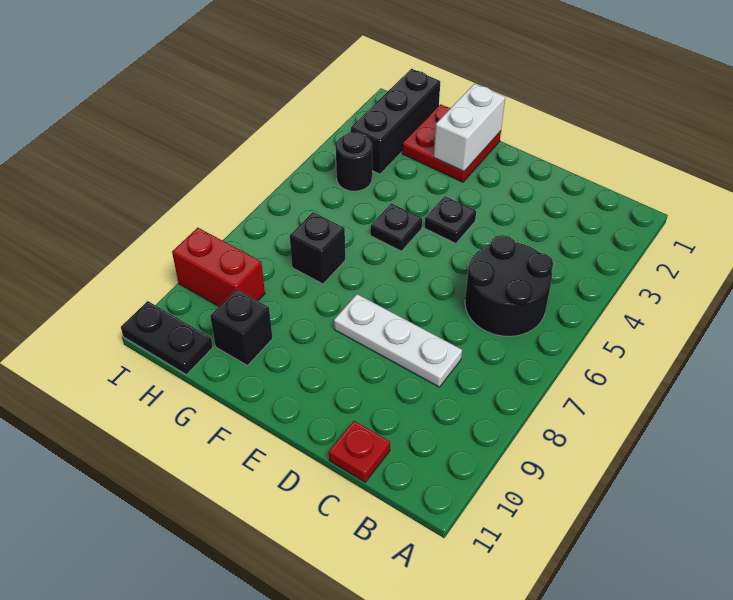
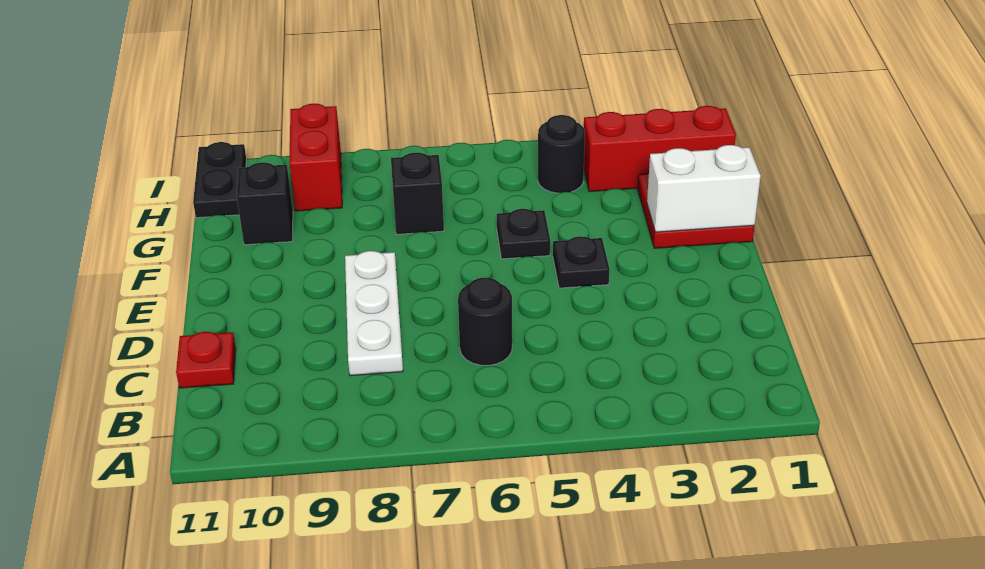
black 2x2 round brick [465,235,553,336] -> black 1x1 round brick [458,278,512,365]
black 1x3 brick [351,69,440,174] -> red 1x3 brick [584,106,736,192]

